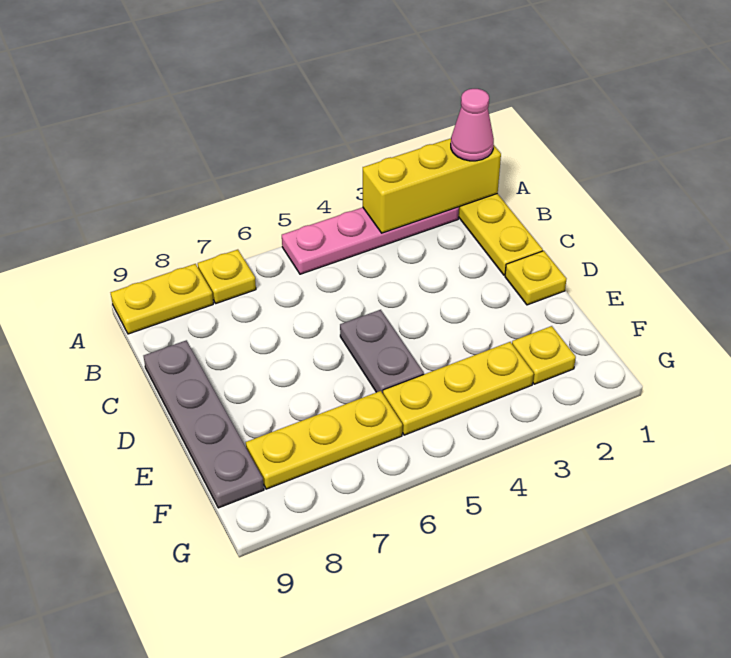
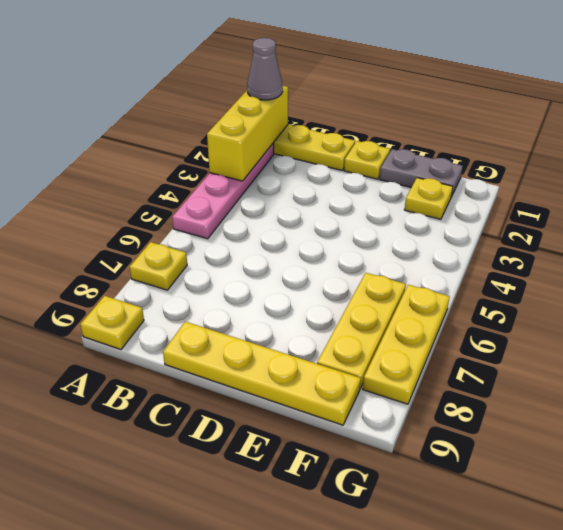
pink 1x1 cone [451,89,494,161] -> grey 1x1 cone [247,38,283,100]
yellow 1x2 plate [111,264,213,334] -> yellow 1x1 plate [80,296,144,349]
grey 1x4 plate [144,340,264,508] -> yellow 1x4 plate [163,322,361,425]
grey 1x2 plate [340,310,424,393] -> grey 1x2 plate moved to [380,149,463,197]
yellow 1x3 plate [383,342,534,435] -> yellow 1x3 plate moved to [363,285,450,404]

